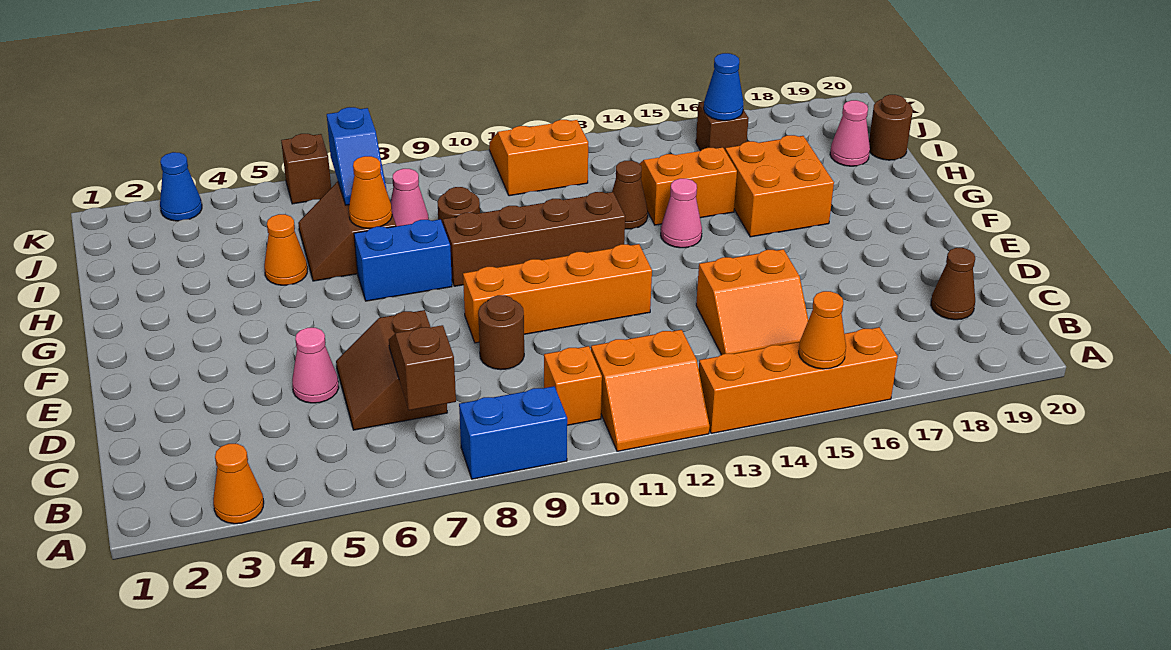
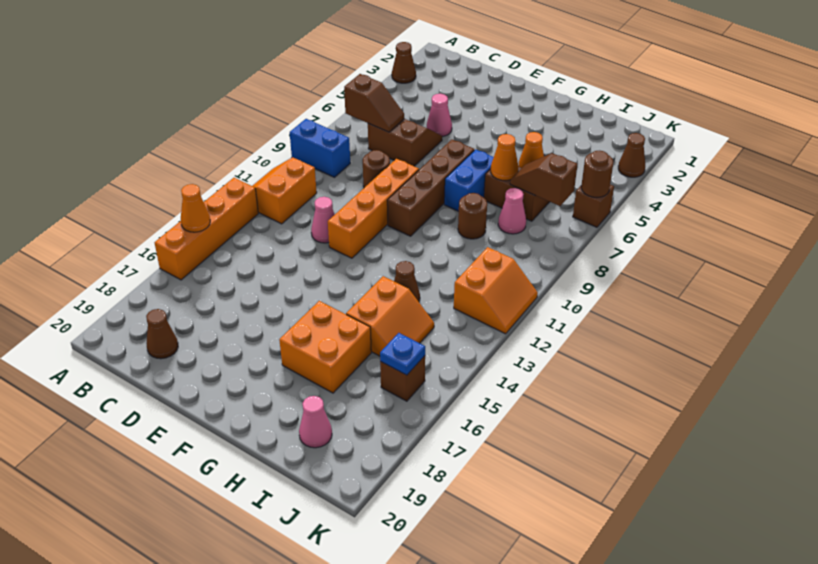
orange 1x1 cone [213,444,264,524] -> brown 1x1 cone [392,42,416,83]
blue 1x2 brick [459,386,567,479] -> blue 1x2 brick turned to [290,119,350,177]
orange 1x1 brick [544,346,602,425] -> none
orange 2x2 slope [696,249,808,355] -> none
brown 1x4 brick [443,192,625,286] -> brown 1x4 brick moved to [387,140,474,236]
pink 1x1 cone [661,179,702,248] -> pink 1x1 cone moved to [311,197,335,243]
blue 1x2 slope [327,107,386,205] -> brown 1x2 slope [510,153,578,206]
brown 1x1 round brick [869,95,913,160] -> brown 1x1 round brick moved to [581,151,613,197]
blue 1x1 cone [704,53,744,121] -> blue 1x1 plate [380,333,425,375]
blue 1x1 cone [160,152,202,221] -> brown 1x1 cone [618,133,645,177]

